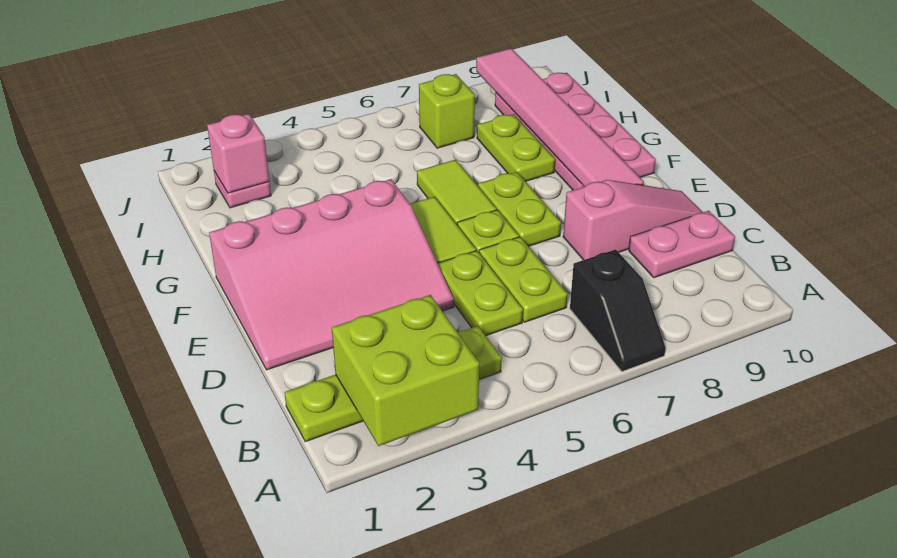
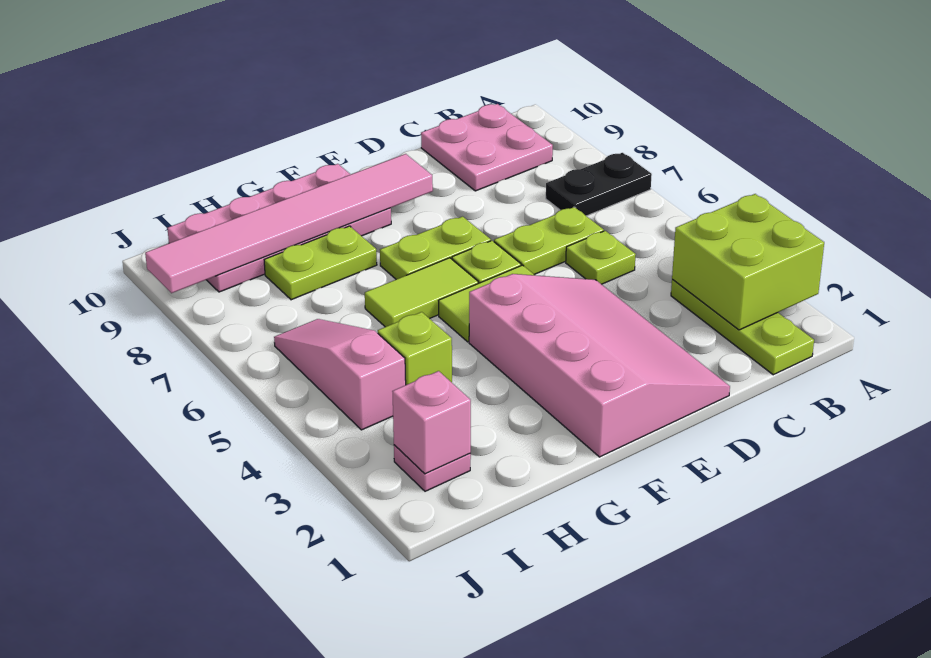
black 1x2 slope [570,249,666,372] -> black 1x2 plate [546,153,652,216]
lime 1x4 plate [285,326,502,442] -> lime 1x3 plate [671,279,814,375]
lime 1x2 plate [438,251,523,336] -> lime 1x1 plate [566,231,636,284]
pink 1x2 plate [629,211,735,278] -> pink 2x2 plate [421,104,553,191]
pink 1x3 slope [563,180,703,260] -> pink 1x3 slope moved to [274,319,406,430]
lime 1x1 brick [419,74,475,148] -> lime 1x1 brick moved to [378,312,452,385]

